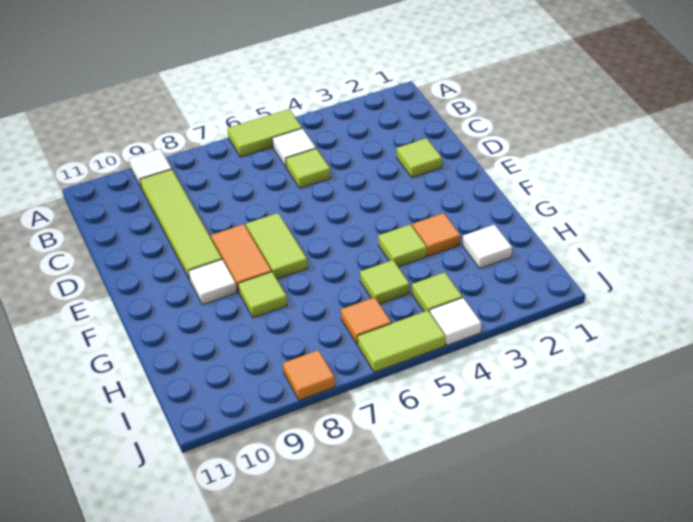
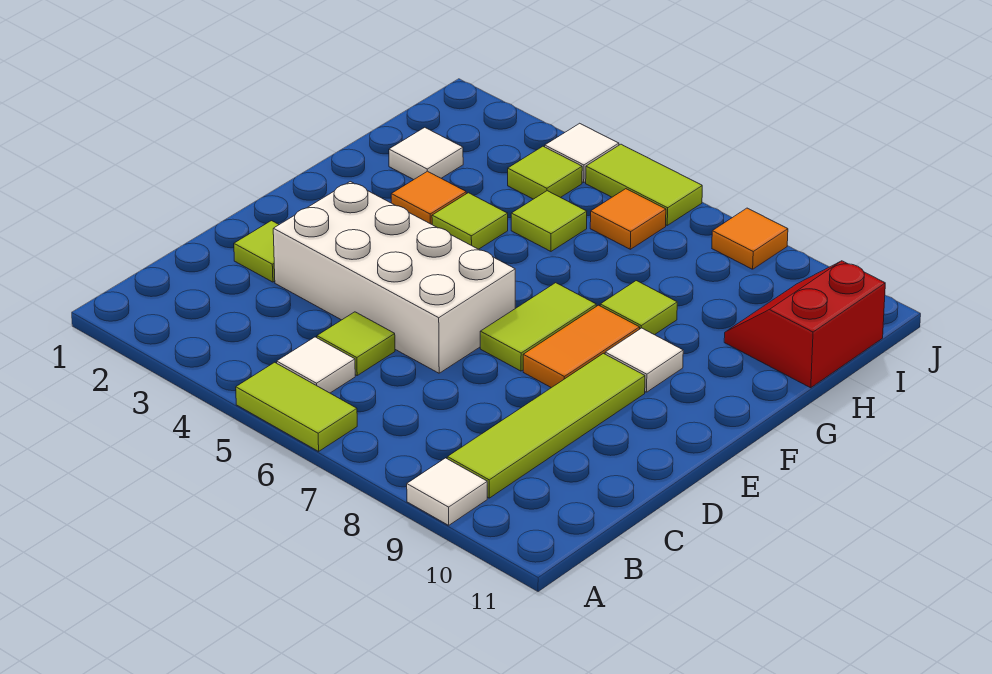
none -> white 2x4 brick [273,182,515,373]
none -> red 2x2 slope [724,261,885,388]

